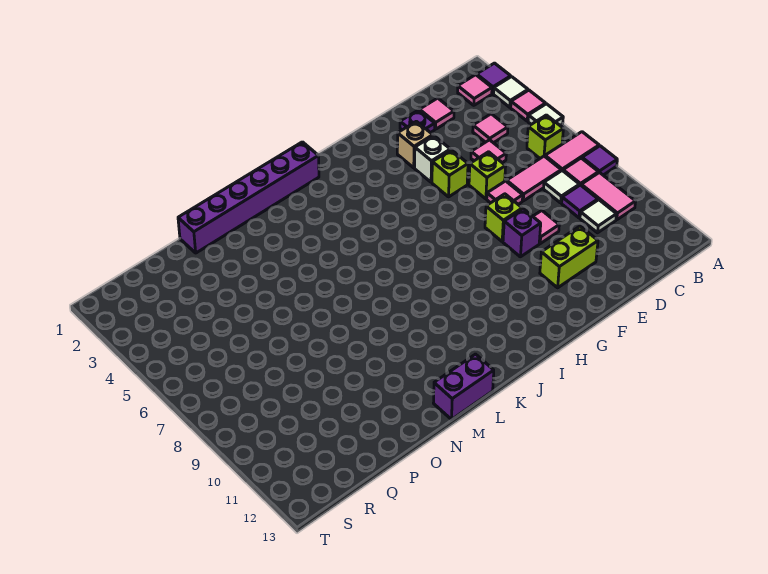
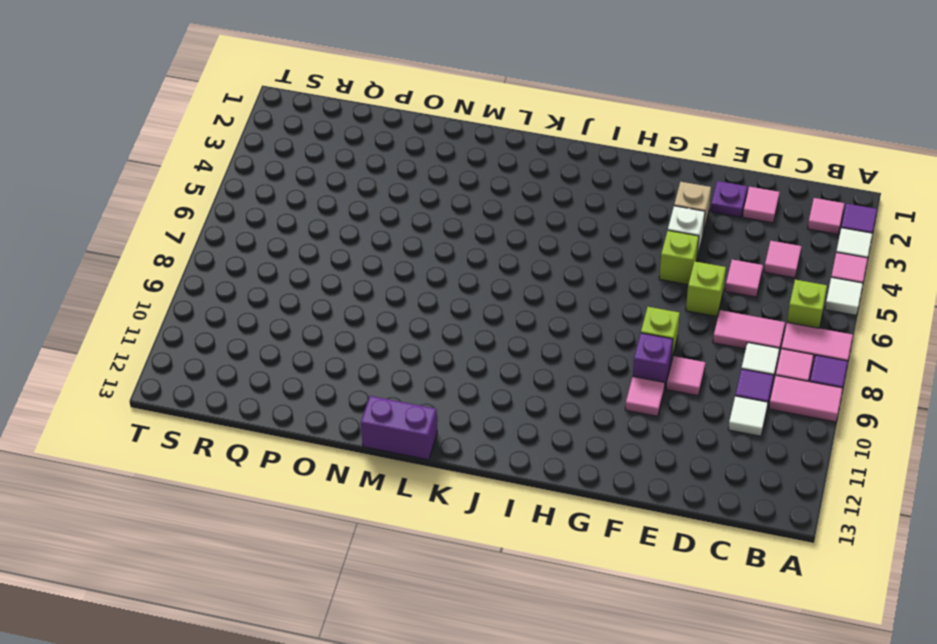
pink 1x2 tile [581,172,636,220] -> pink 1x2 tile turned to [769,375,843,422]
pink 1x1 tile [487,181,523,204] -> pink 1x1 tile moved to [625,377,665,416]
lime 1x2 brick [540,226,598,288] -> none
purple 1x6 brick [178,142,319,253] -> none

